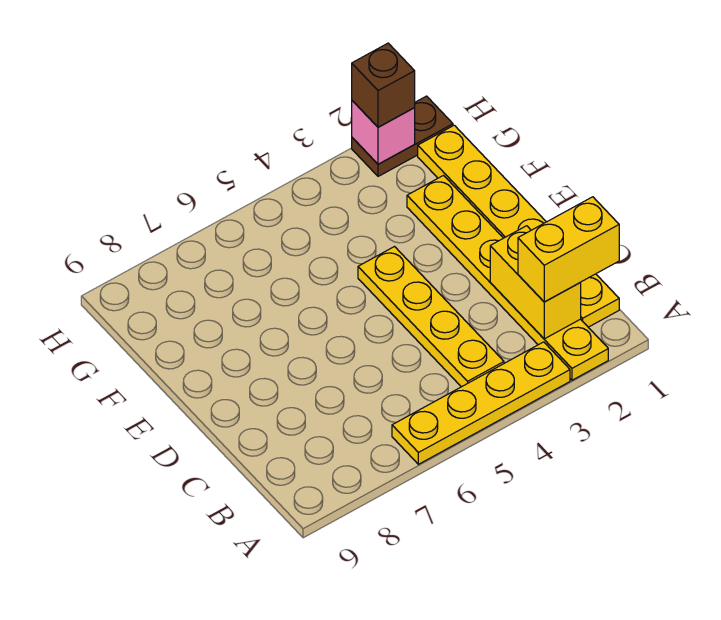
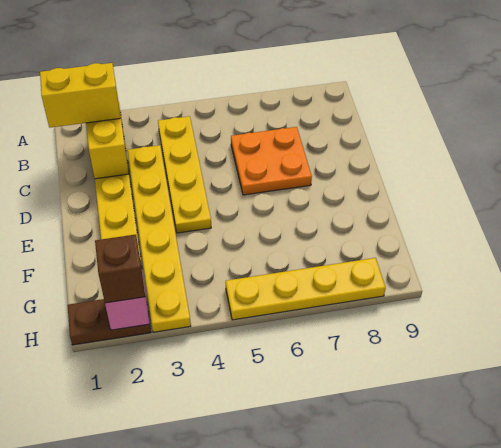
yellow 1x4 plate [392,342,570,464] -> yellow 1x4 plate moved to [226,258,386,320]
yellow 1x6 plate [418,125,619,327] -> yellow 1x6 plate moved to [127,145,191,332]
none -> orange 2x2 plate [231,127,312,195]

